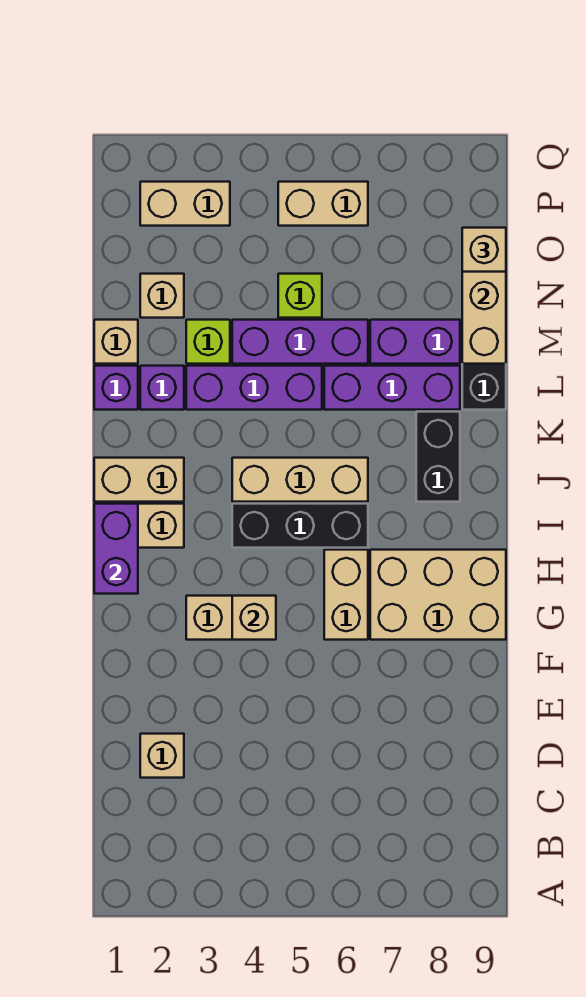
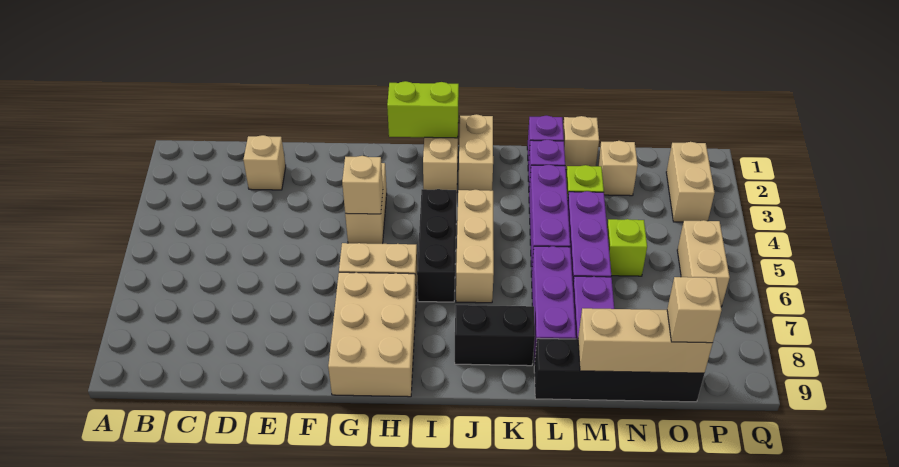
purple 1x2 brick [94,504,138,594] -> lime 1x2 brick [387,81,459,138]

